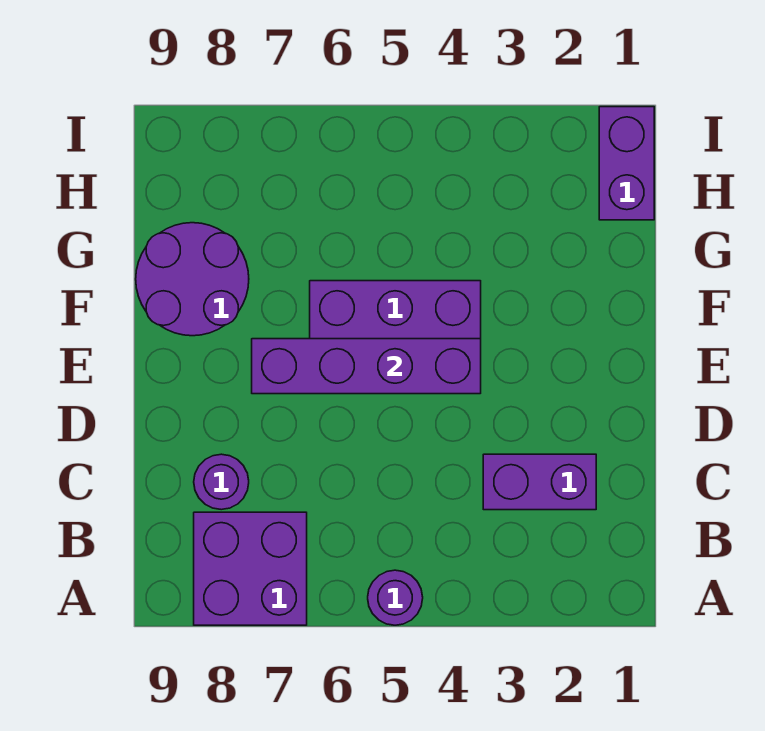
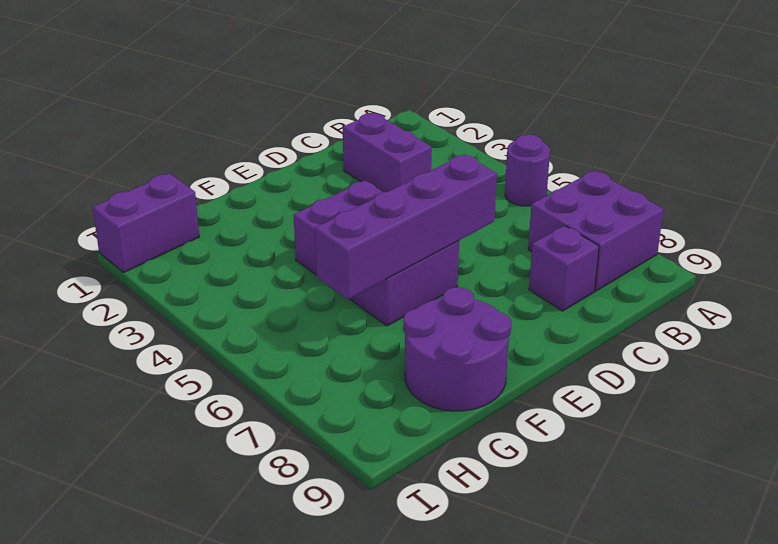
purple 1x1 round brick [194,454,249,510] -> purple 1x1 brick [529,226,599,311]
purple 1x4 brick [252,339,481,394] -> purple 1x4 brick turned to [315,154,497,299]

